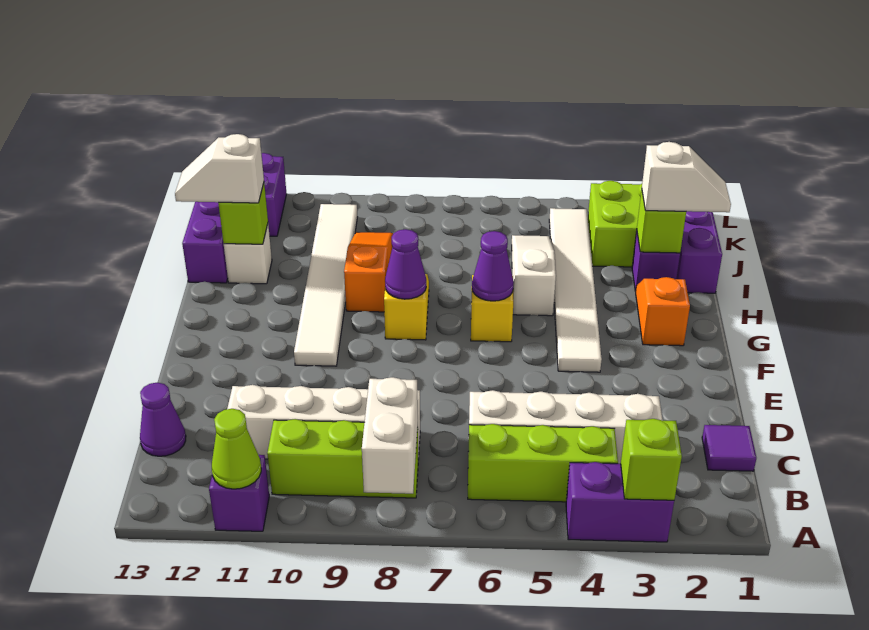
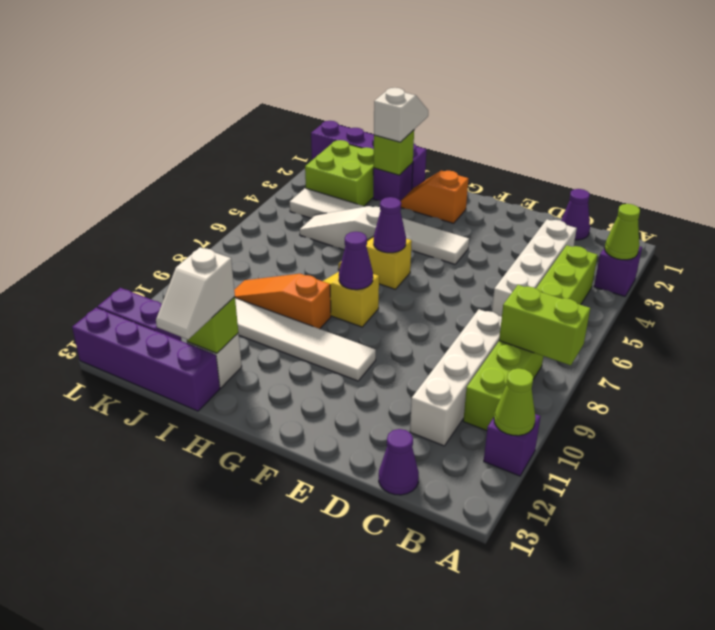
purple 1x2 brick [566,462,674,542] -> purple 1x1 brick [594,246,642,296]
lime 1x1 brick [621,419,682,500] -> lime 1x1 cone [605,204,640,260]
white 1x2 brick [362,377,418,494] -> lime 1x2 brick [499,285,590,365]
purple 1x1 tile [702,425,756,471] -> purple 1x1 cone [561,189,590,240]

